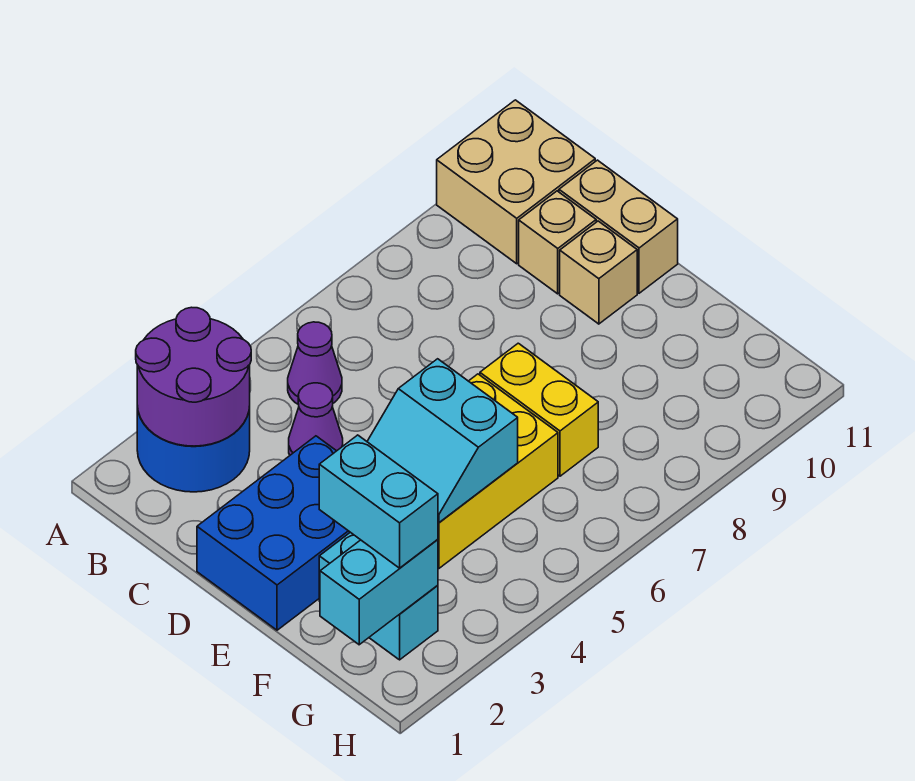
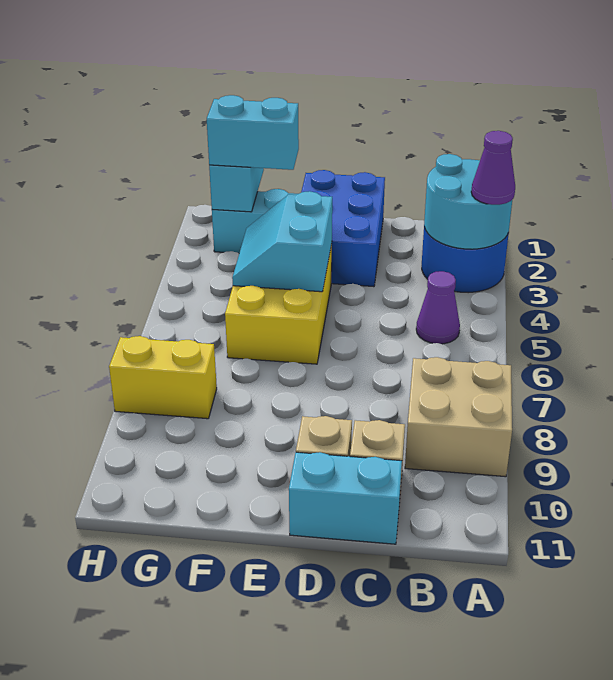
purple 2x2 round brick [136,307,251,446] -> cyan 2x2 round brick [424,154,512,249]
tan 2x2 brick [437,100,595,264] -> tan 2x2 brick moved to [405,357,512,477]
purple 1x1 cone [289,383,343,455] -> purple 1x1 cone moved to [471,131,515,205]
tan 1x2 brick [559,160,678,293] -> cyan 1x2 brick [289,452,402,544]
cyan 2x2 slope [367,359,518,522] -> cyan 2x2 slope turned to [232,191,332,292]
yellow 1x2 brick [480,343,598,476] -> yellow 1x2 brick moved to [109,336,217,419]

